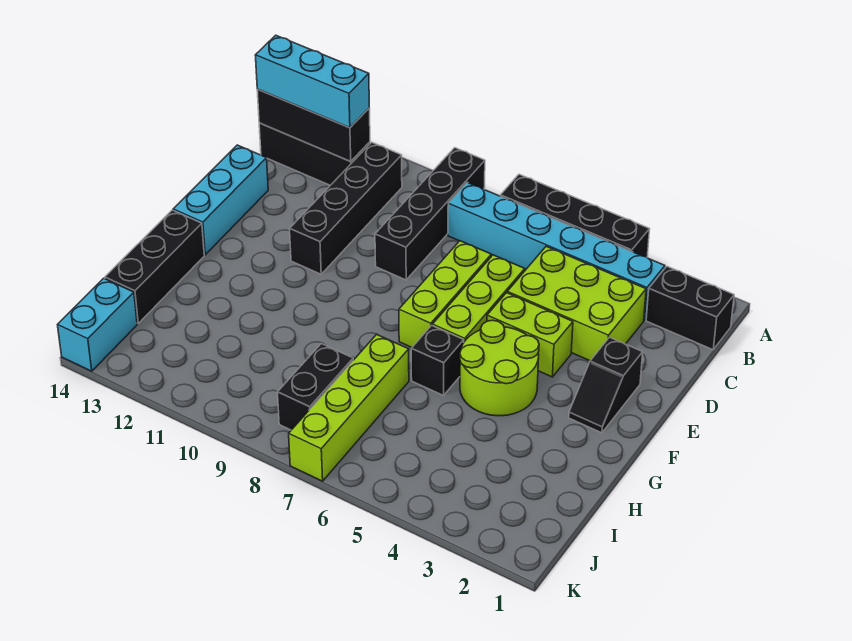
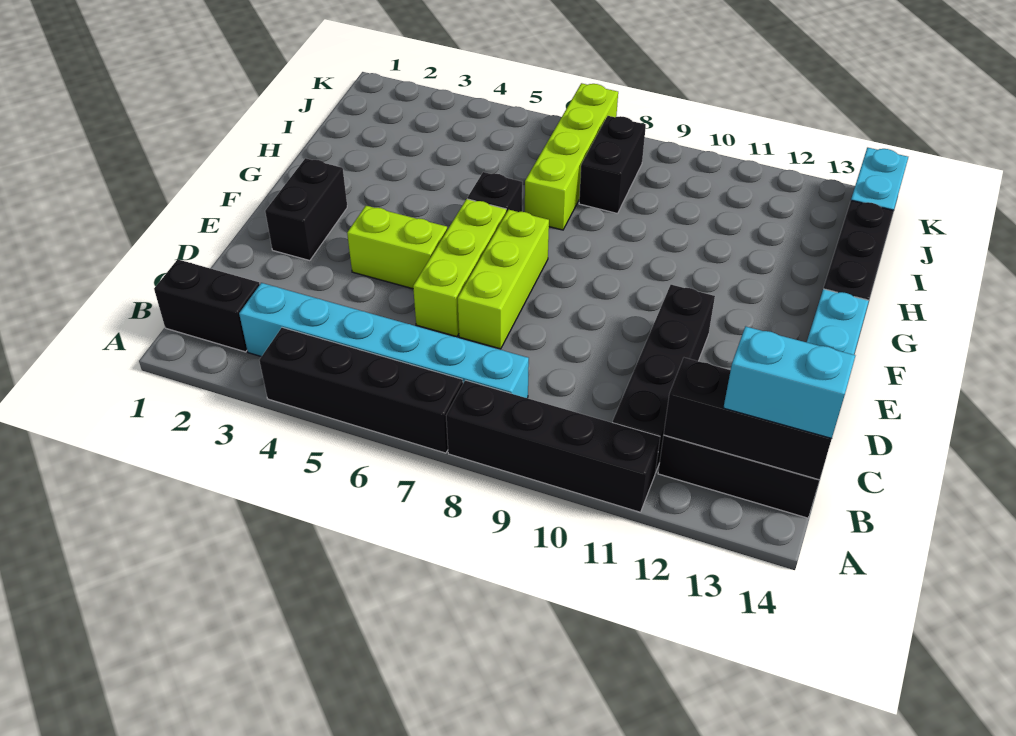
black 1x4 brick [375,148,485,280] -> black 1x4 brick turned to [446,380,660,512]
cyan 1x3 brick [255,35,369,128] -> cyan 1x2 brick [723,326,855,438]
lime 2x3 brick [507,246,646,361] -> none
black 1x2 slope [569,337,643,433] -> black 1x2 brick [265,158,347,261]
lime 2x2 round brick [460,320,539,416] -> none

